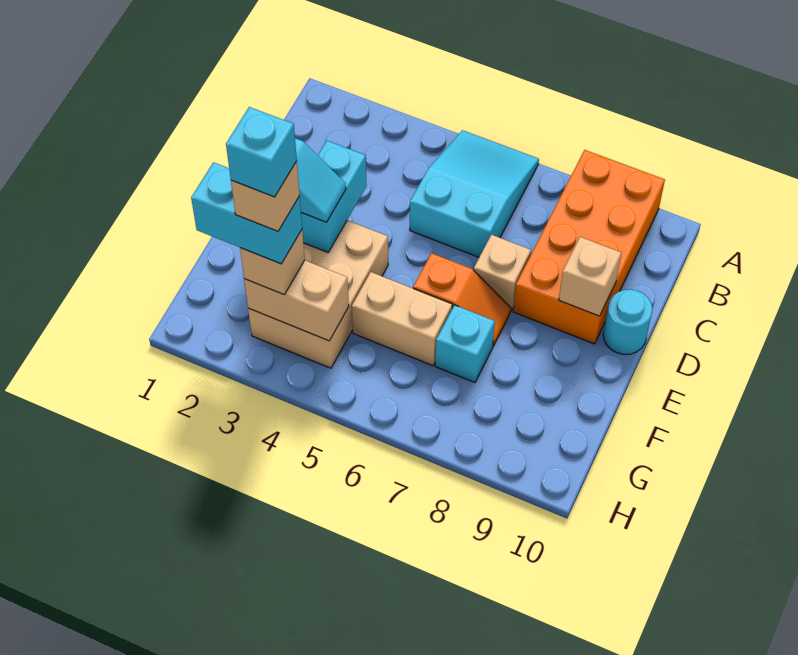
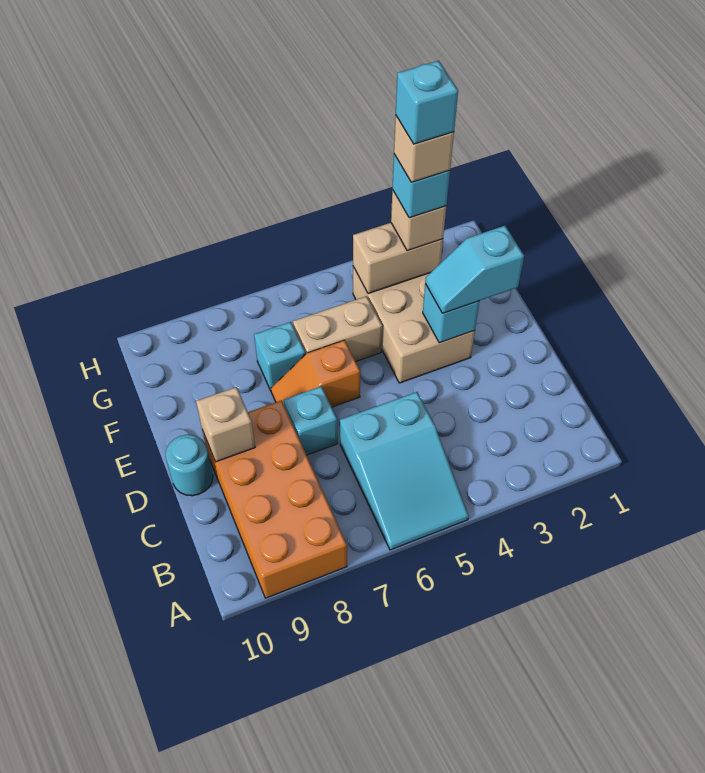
cyan 1x2 brick [301,141,367,252] -> cyan 1x1 brick [423,284,479,343]
tan 1x1 brick [474,235,531,310] -> cyan 1x1 brick [284,386,338,455]
cyan 1x2 brick [191,162,302,264] -> cyan 1x1 brick [392,154,450,218]

